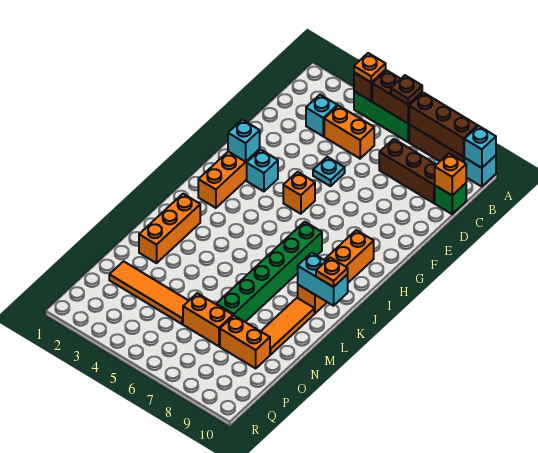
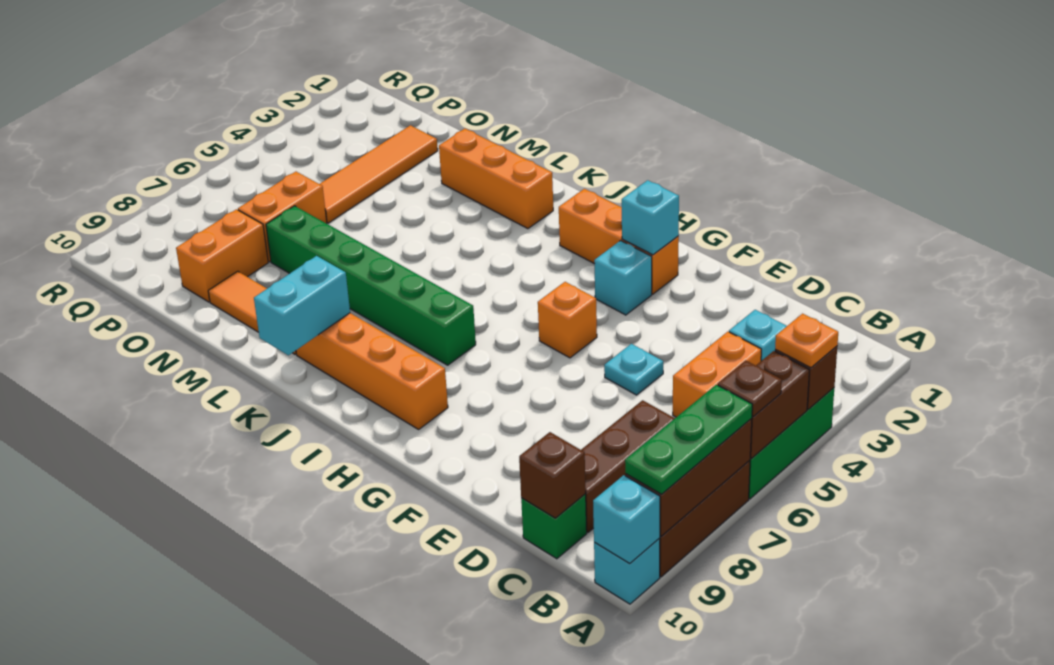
none -> green 1x3 plate [625,385,752,494]
orange 1x1 brick [435,154,466,195] -> brown 1x1 brick [519,432,586,518]
orange 1x1 plate [316,258,348,287] -> none

